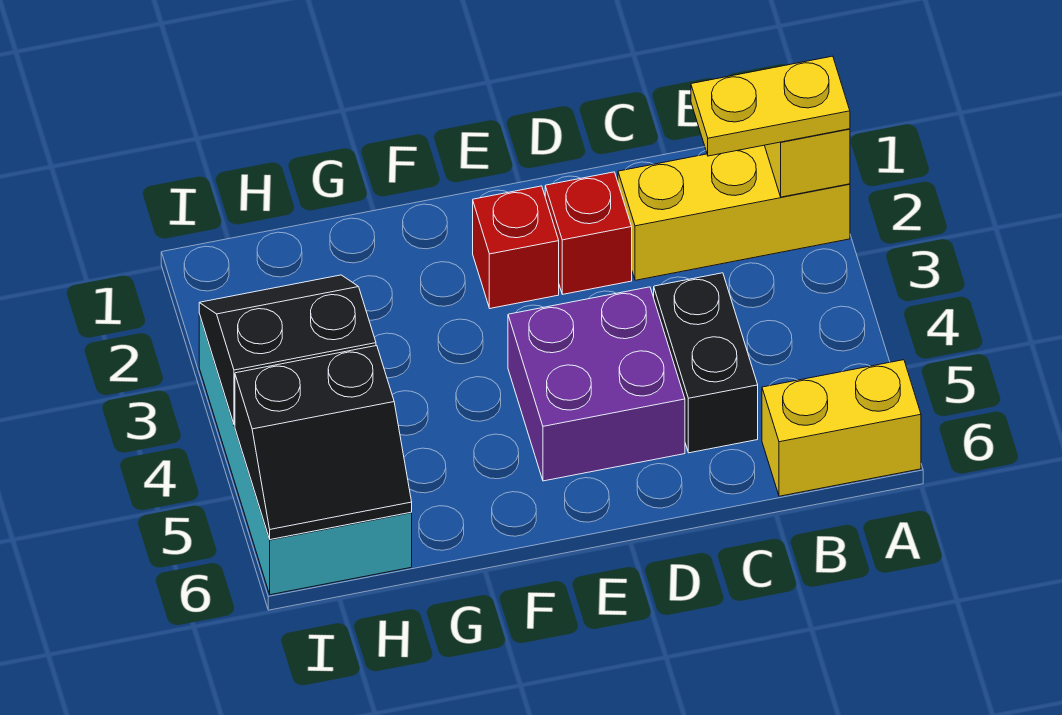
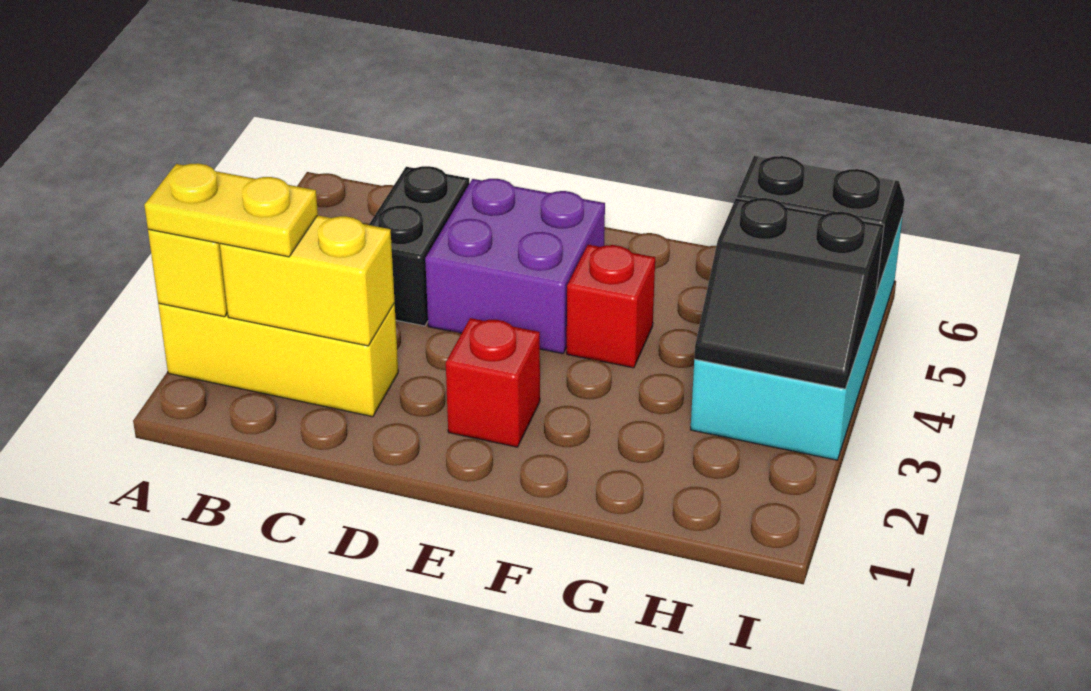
yellow 1x2 brick [762,360,921,496] -> yellow 1x2 brick moved to [220,215,395,346]
red 1x1 brick [545,172,632,294] -> red 1x1 brick moved to [567,245,655,368]

